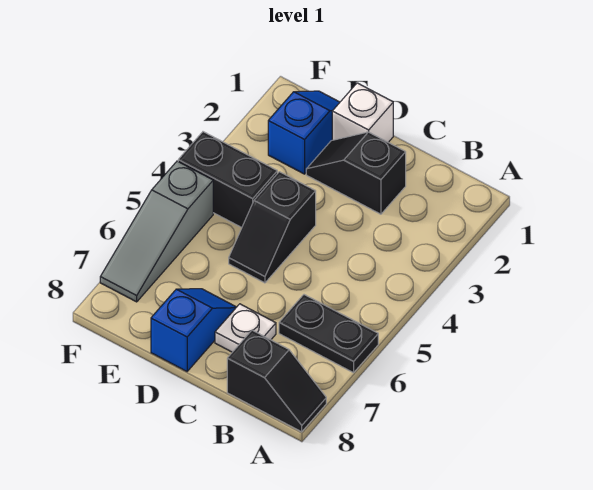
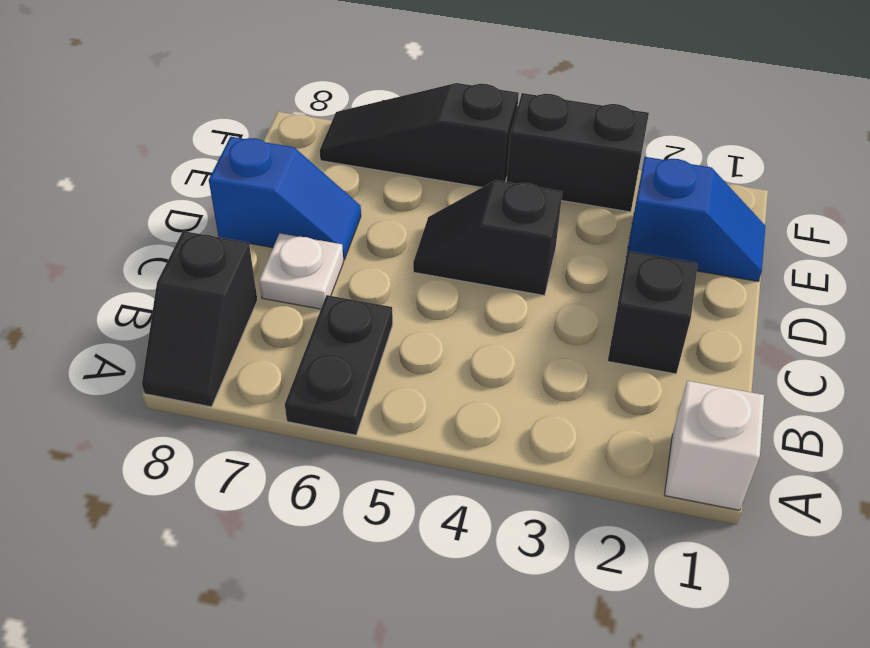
white 1x1 brick [332,83,393,142] -> white 1x1 brick moved to [665,381,764,510]
black 1x2 brick [178,132,277,228] -> black 1x2 brick turned to [507,93,649,212]
grey 1x3 slope [100,161,213,302] -> black 1x3 slope [320,83,519,187]

